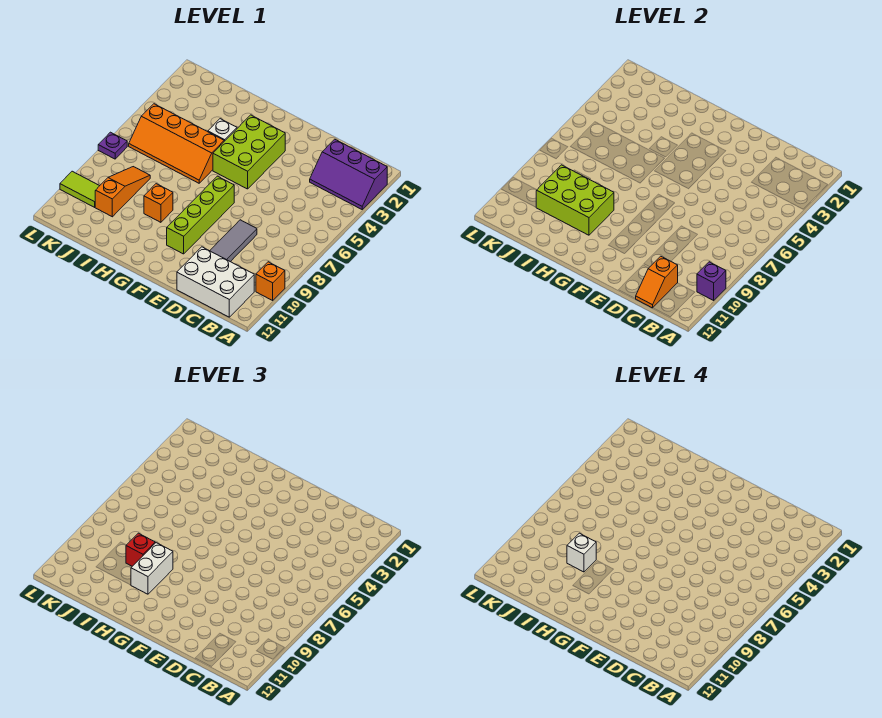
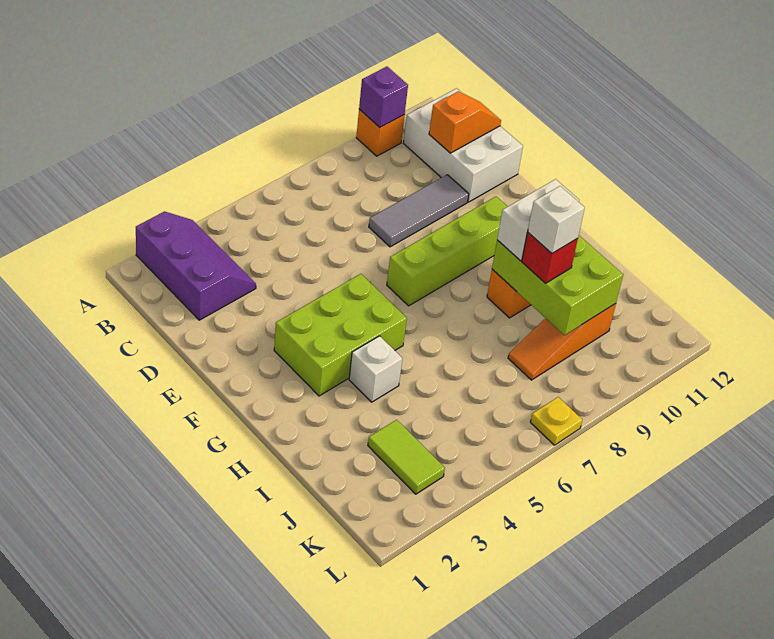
orange 2x4 slope [129,104,224,183] -> none
lime 1x2 tile [60,171,99,207] -> lime 1x2 tile moved to [368,420,445,494]
purple 1x1 plate [98,132,127,159] -> yellow 1x1 plate [530,397,582,445]

